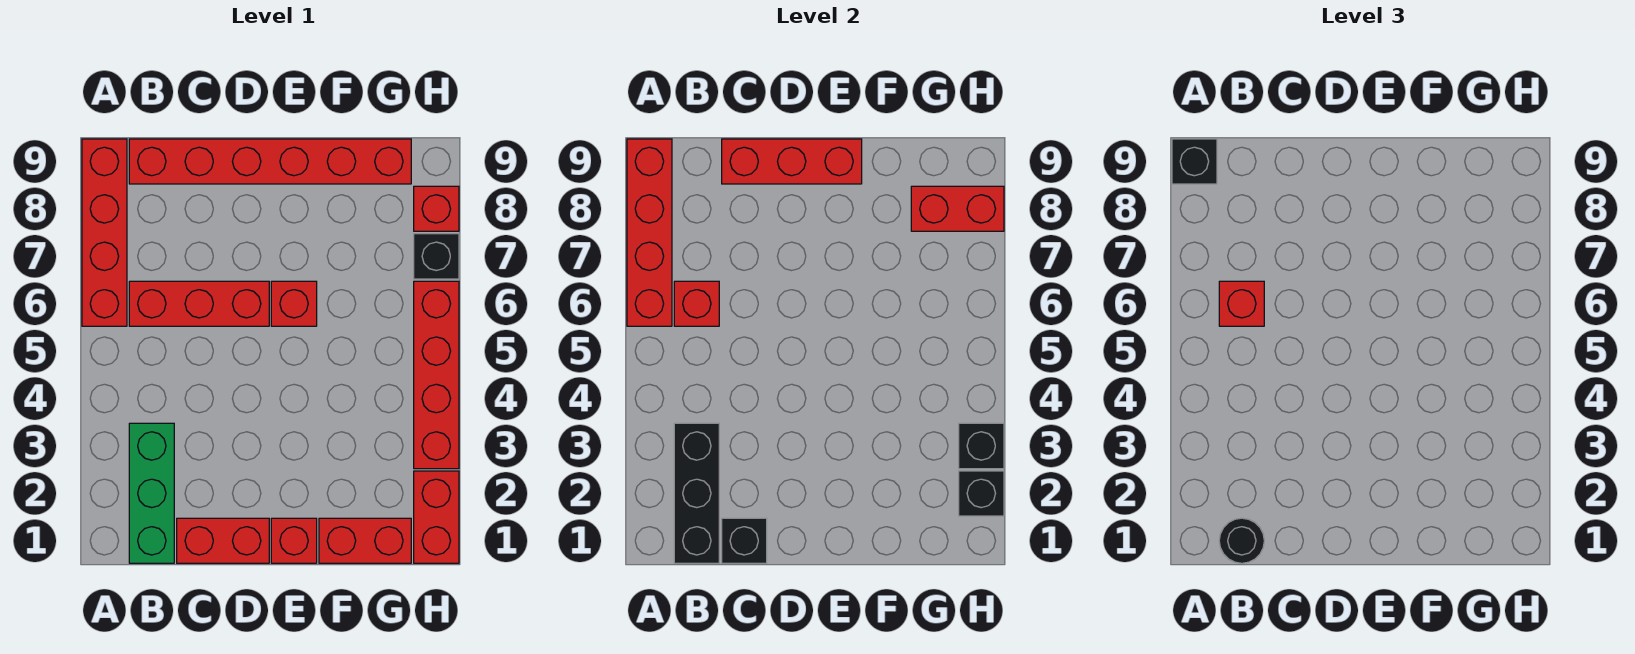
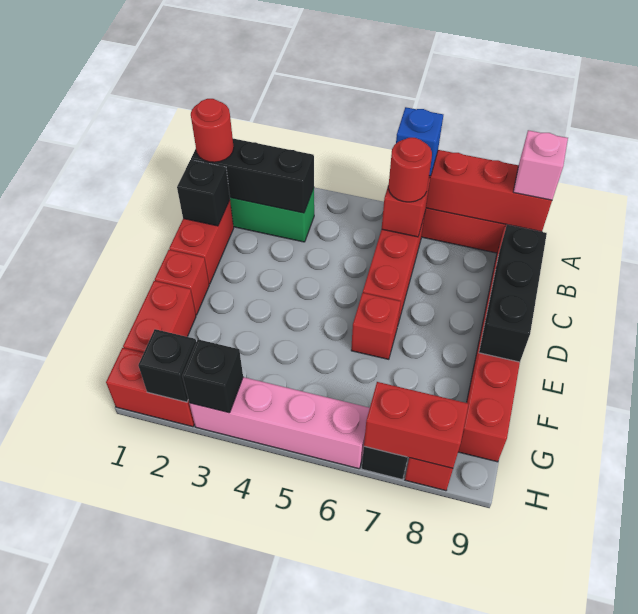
none -> blue 1x1 brick [396,107,443,176]
black 1x1 brick [1172,139,1217,184] -> pink 1x1 brick [513,130,568,200]
black 1x1 round brick [1219,518,1264,563] -> red 1x1 round brick [191,99,234,162]
red 1x1 brick [1219,281,1264,326] -> red 1x1 round brick [388,138,432,202]
red 1x3 brick [722,139,862,184] -> black 1x3 brick [479,225,547,362]
red 1x2 brick [911,186,1004,231] -> red 1x2 brick turned to [364,382,469,468]
red 1x4 brick [414,281,459,469] -> pink 1x4 brick [189,377,370,469]

